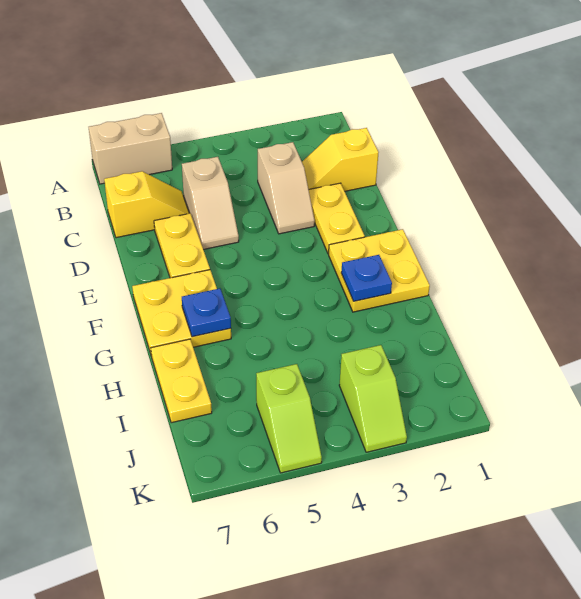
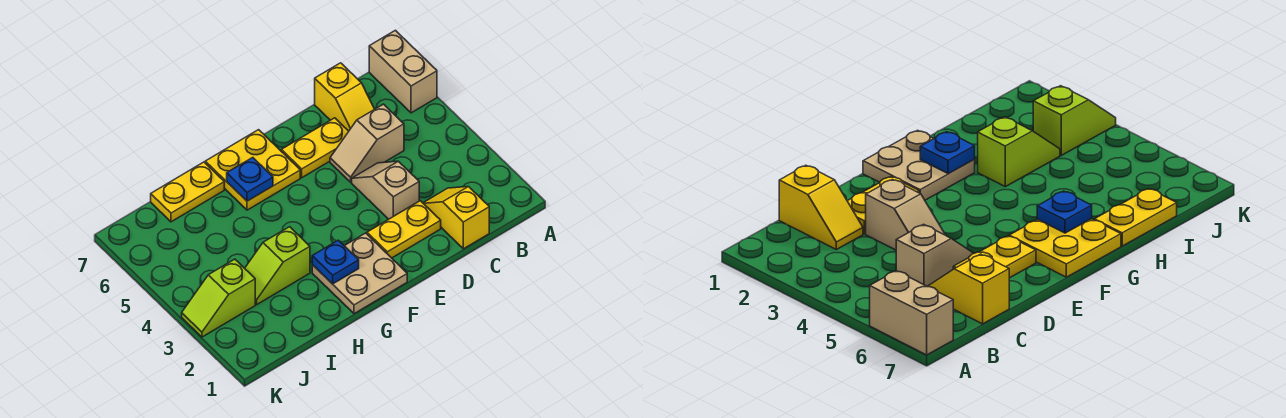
tan 1x2 slope [258,142,315,234] -> tan 1x2 slope turned to [352,161,419,219]
yellow 2x2 plate [329,229,430,312] -> tan 2x2 plate [312,233,407,314]
lime 1x2 slope [256,364,322,473] -> lime 1x2 slope moved to [245,227,310,304]

